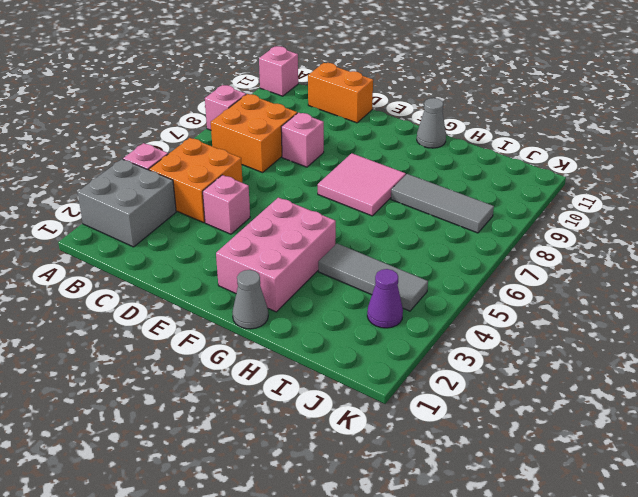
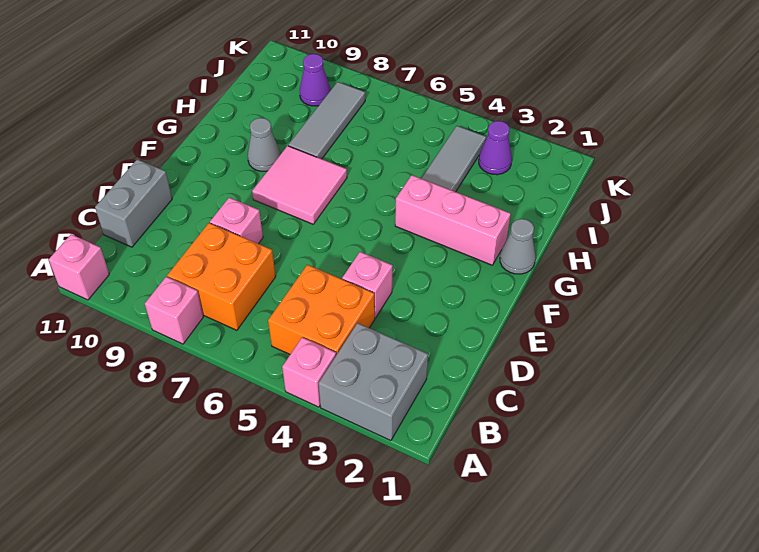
orange 1x2 brick [308,63,373,123] -> grey 1x2 brick [95,159,172,247]
pink 2x3 brick [216,198,336,312] -> pink 1x3 brick [395,175,511,265]
grey 1x1 cone [417,98,446,148] -> grey 1x1 cone moved to [248,118,280,171]
none -> purple 1x1 cone [300,54,331,106]

